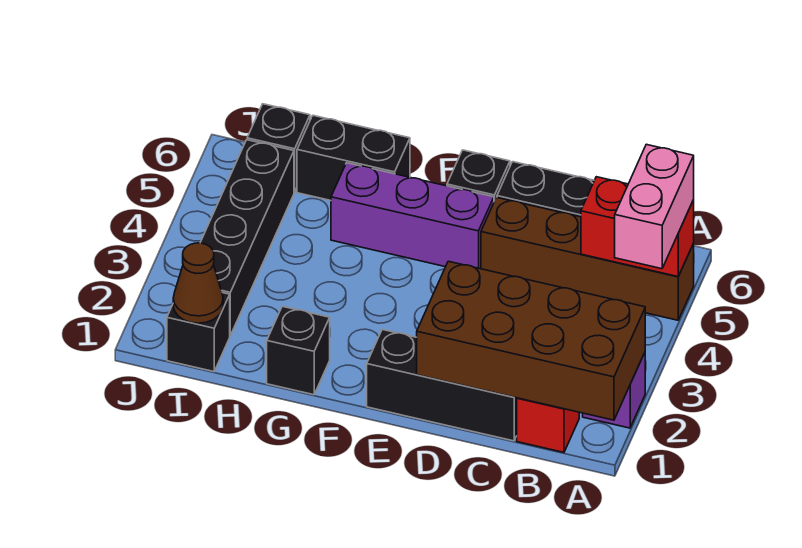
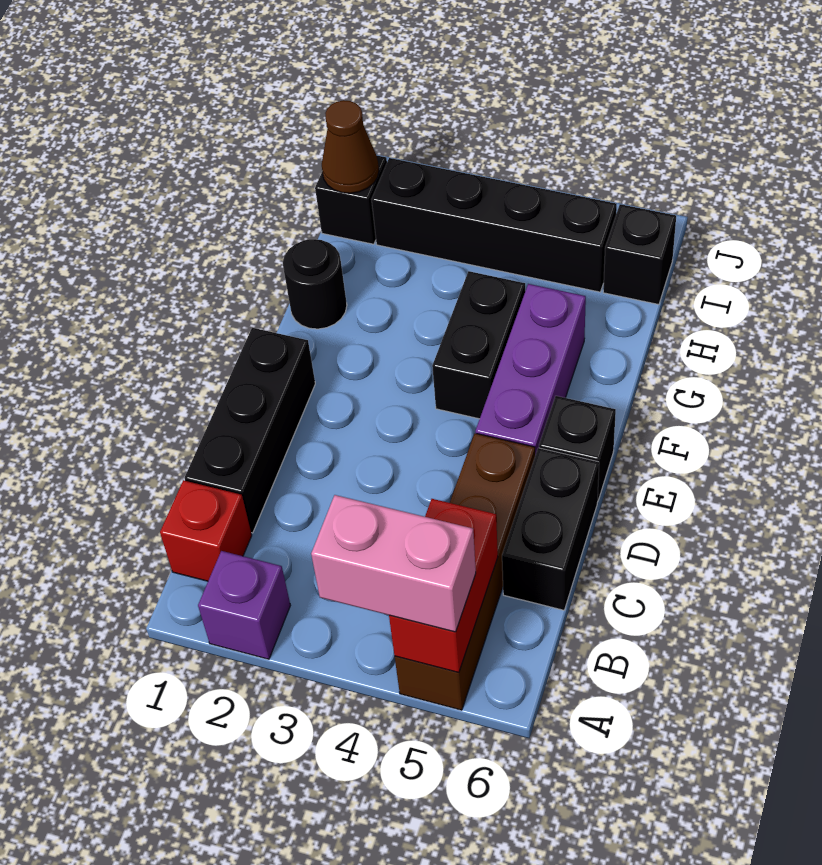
brown 2x4 brick [417,261,645,420] -> none
black 1x1 brick [267,306,330,395] -> black 1x1 round brick [283,239,347,329]
black 1x2 brick [297,116,410,201] -> black 1x2 brick moved to [432,271,525,419]

